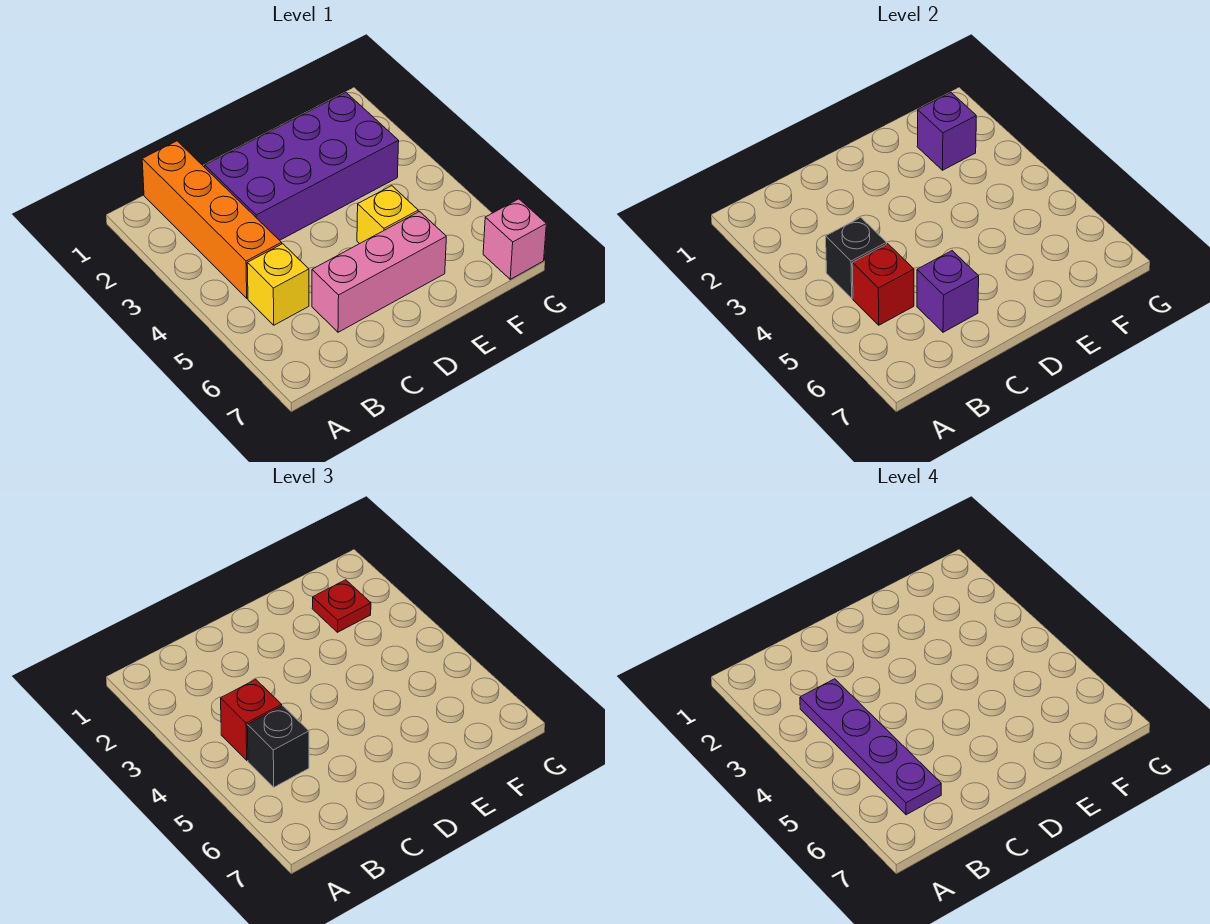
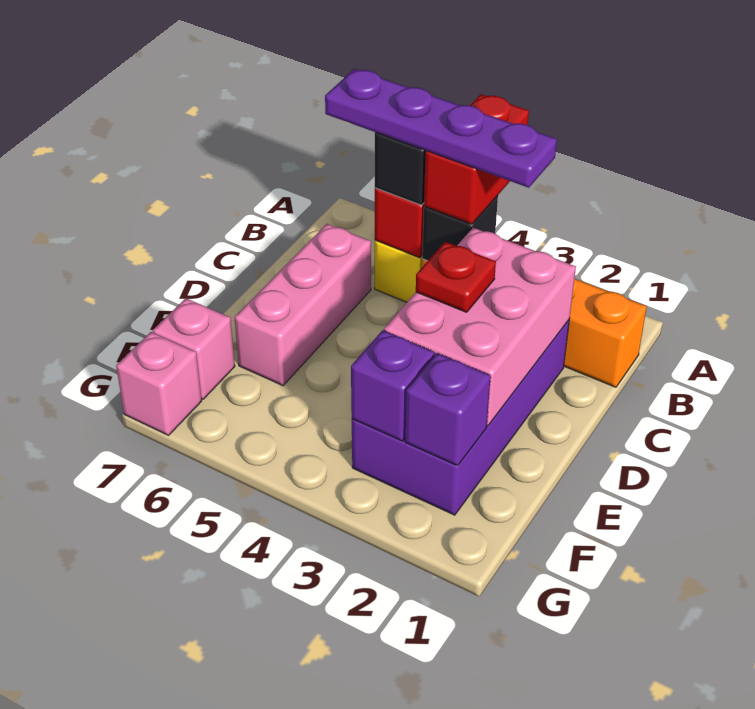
red 1x1 brick [221,679,282,760] -> red 1x2 brick [424,94,529,224]
none -> pink 2x3 brick [384,228,576,426]
purple 1x1 brick [917,251,979,332] -> purple 1x1 brick moved to [351,330,434,441]
yellow 1x1 brick [357,186,418,244] -> none
red 1x1 plate [312,580,371,632] -> red 1x1 plate moved to [416,242,496,312]
none -> pink 1x1 brick [153,298,235,399]

